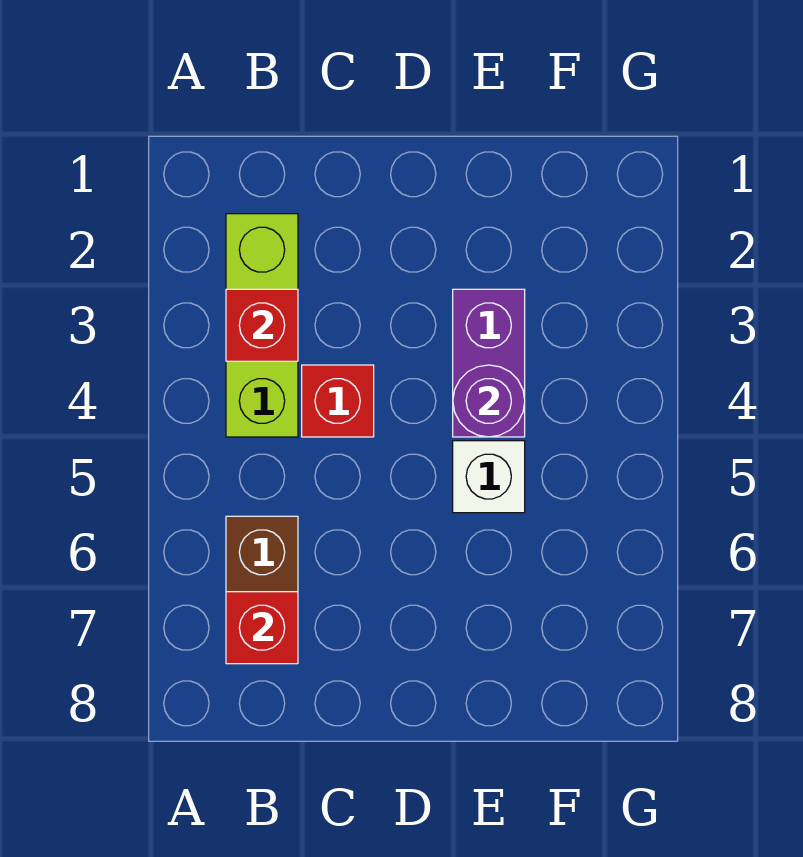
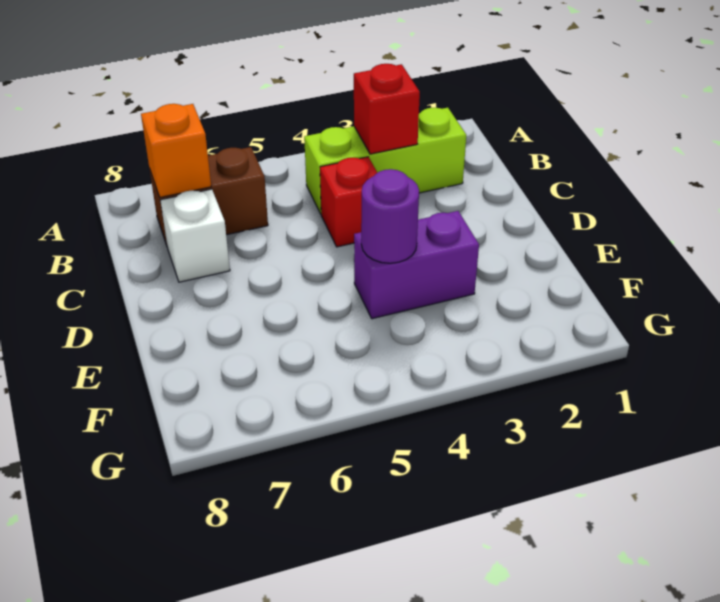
red 1x1 brick [226,592,298,664] -> orange 1x1 brick [141,104,211,197]
white 1x1 brick [453,441,525,513] -> white 1x1 brick moved to [160,189,230,282]

